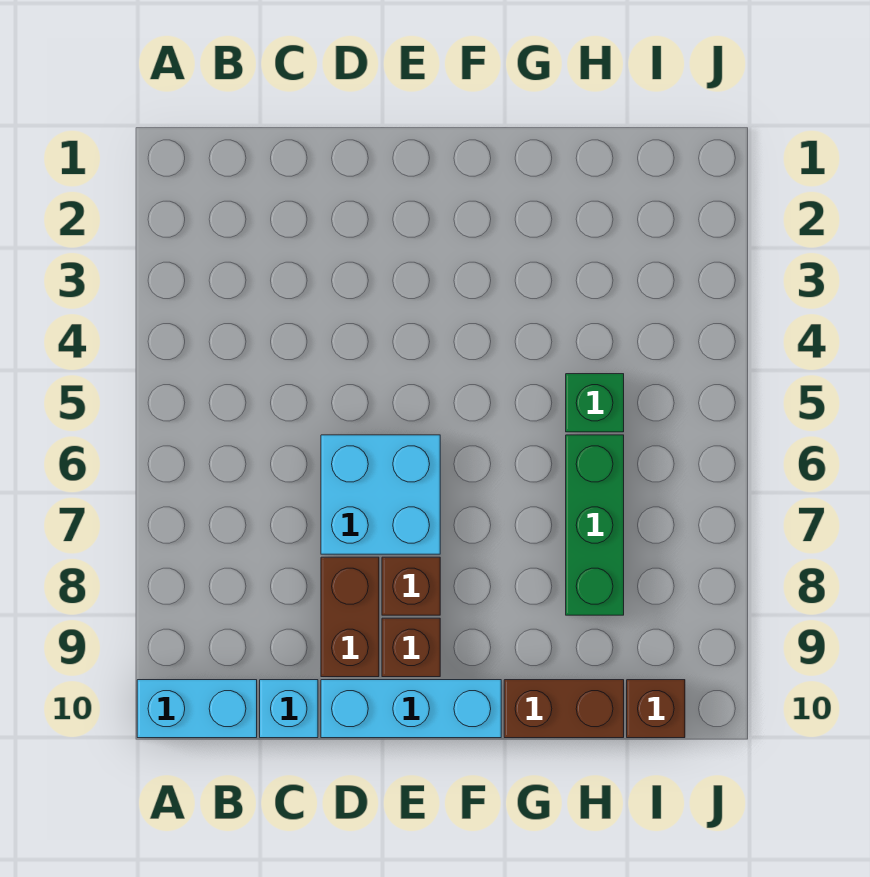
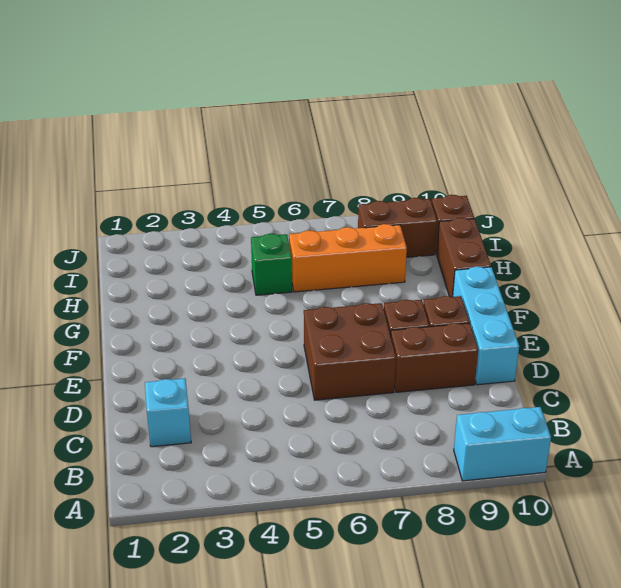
cyan 1x2 brick [137,680,257,738] -> cyan 1x2 brick turned to [454,407,551,481]
cyan 1x1 brick [260,680,318,738] -> cyan 1x1 brick moved to [145,378,191,447]
cyan 2x2 brick [321,435,440,554] -> brown 2x2 brick [304,303,396,400]
green 1x3 brick [566,435,624,615] -> orange 1x3 brick [289,224,407,292]
none -> brown 1x2 brick [358,198,437,257]

